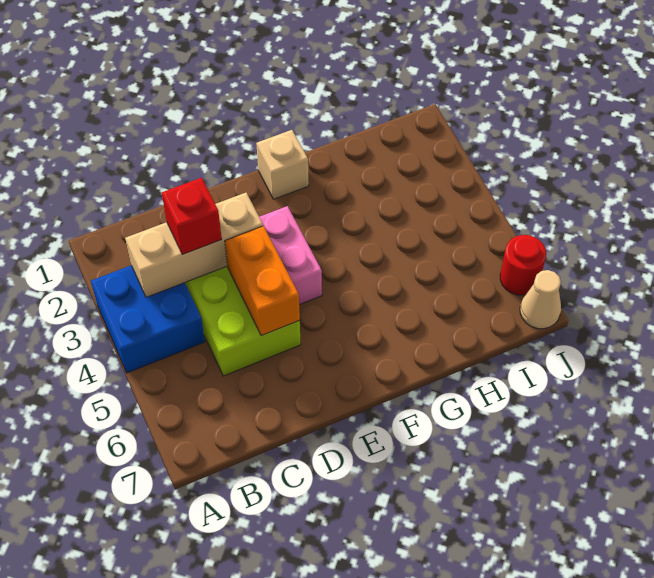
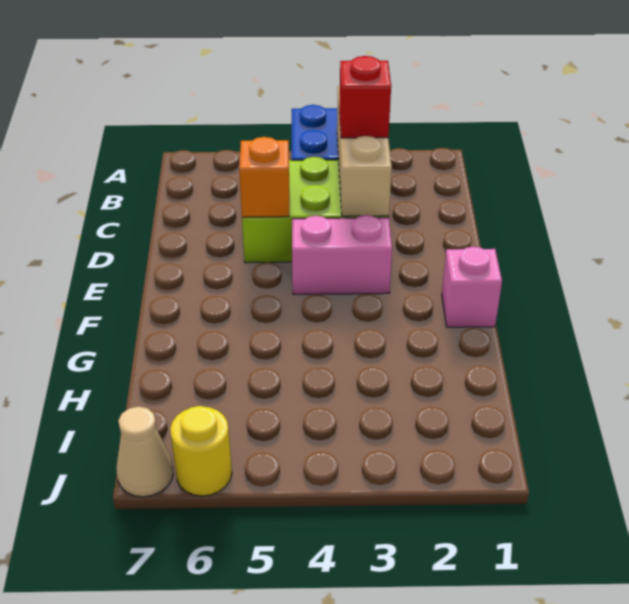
orange 1x2 brick [225,226,300,336] -> orange 1x1 brick [239,137,289,217]
tan 1x1 brick [256,130,309,199] -> pink 1x1 brick [442,247,502,327]
red 1x1 round brick [500,235,546,295] -> yellow 1x1 round brick [170,406,232,496]

